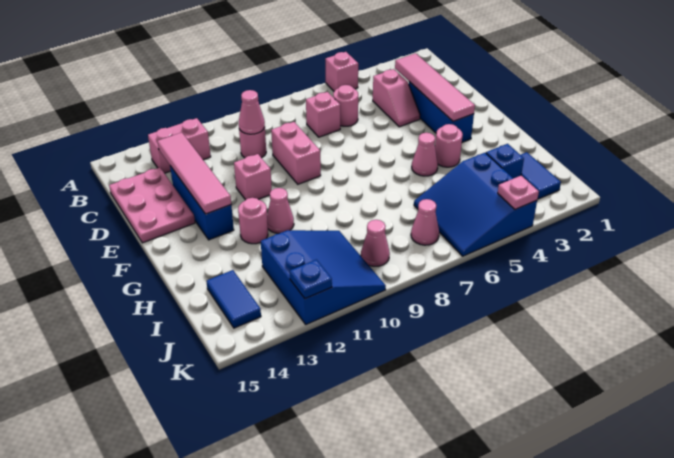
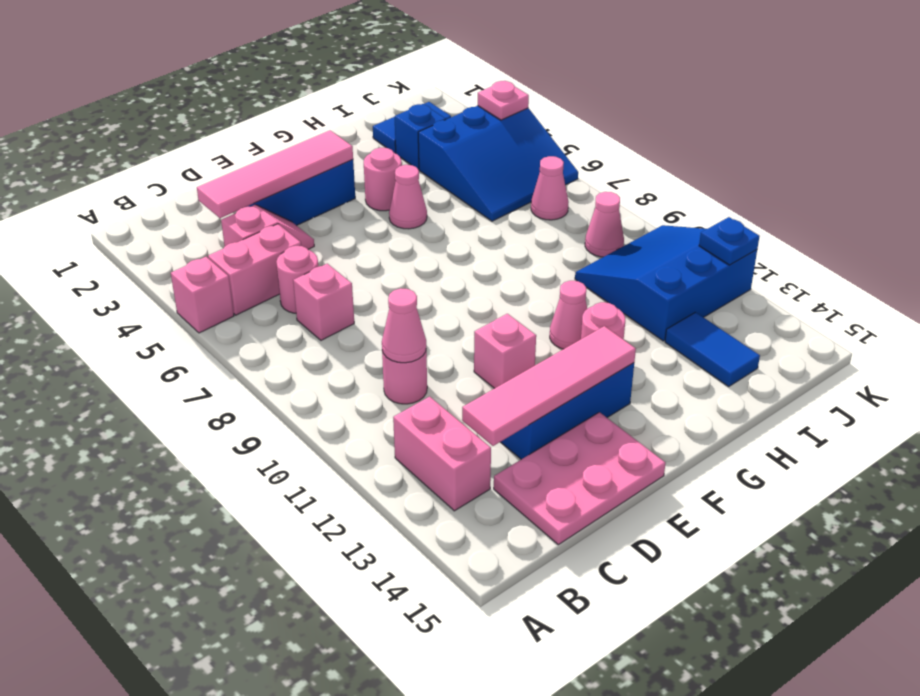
pink 1x2 brick [271,122,321,184] -> pink 1x2 brick moved to [208,224,301,315]
blue 1x2 tile [206,270,261,328] -> blue 1x2 tile turned to [665,312,760,387]

